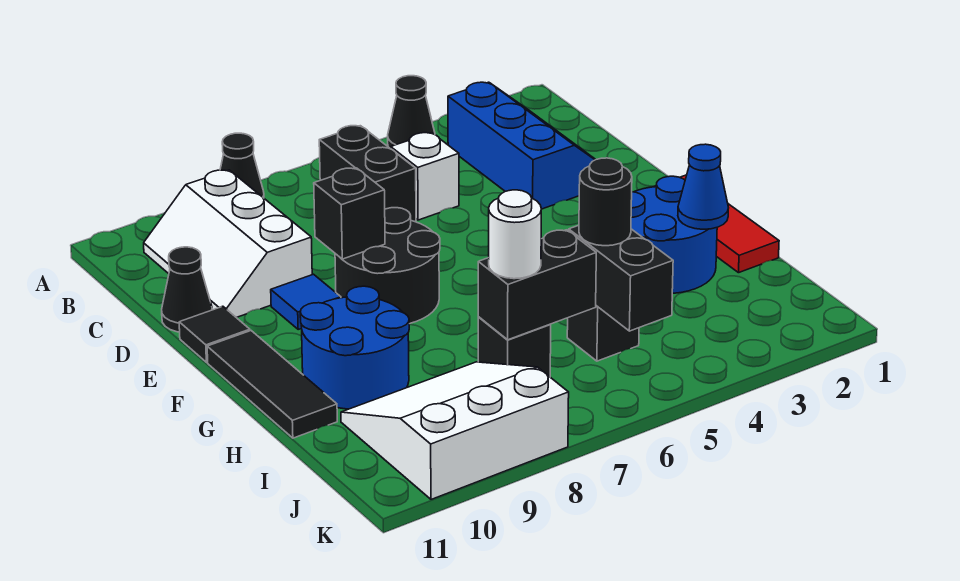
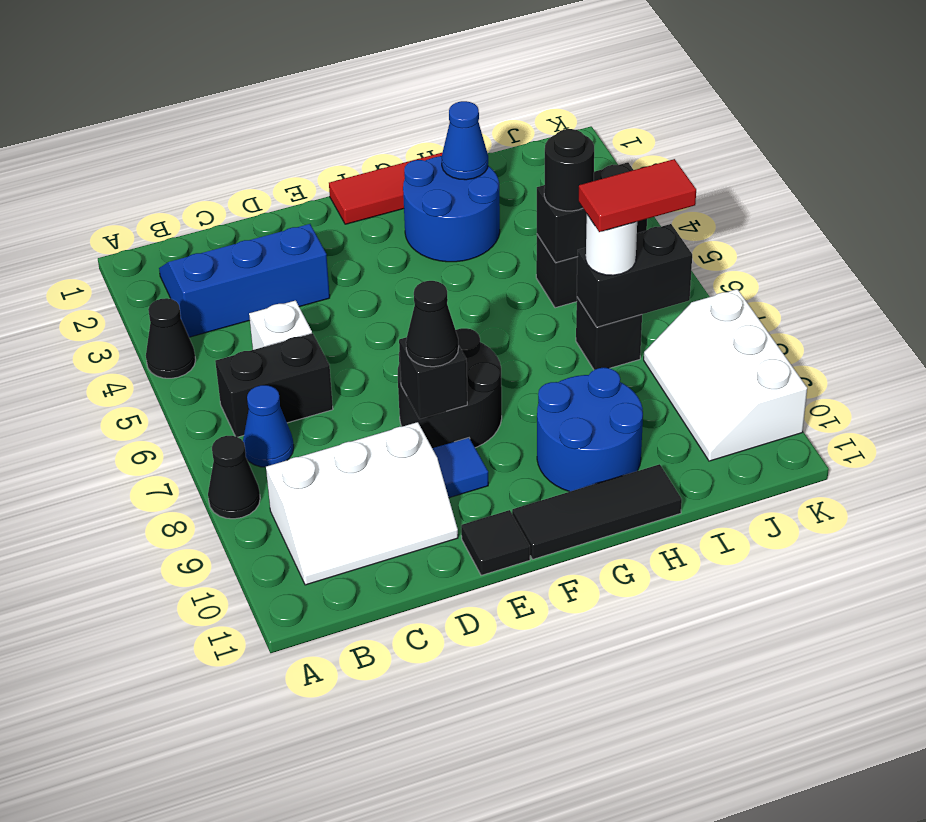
none -> blue 1x1 cone [243,385,294,467]
black 1x1 cone [162,247,212,332] -> black 1x1 cone moved to [406,281,459,367]
black 1x2 brick [478,230,596,340] -> black 1x2 brick turned to [577,224,692,327]
none -> red 1x2 tile [579,159,696,232]
white 3x3 slope [341,362,569,499] -> white 2x3 slope [644,289,807,461]

